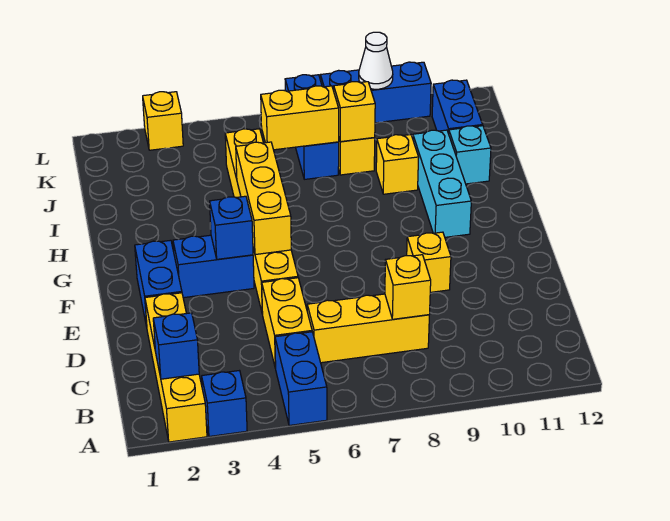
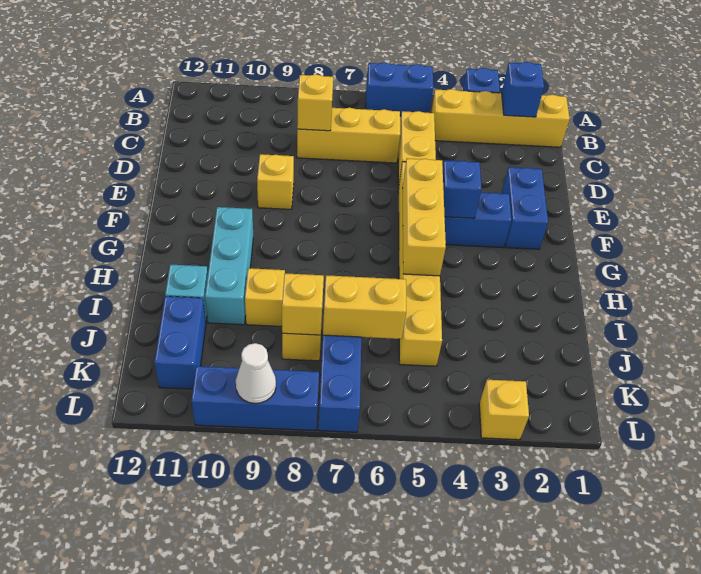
yellow 1x4 brick [145,293,207,442] -> yellow 1x4 brick turned to [431,89,570,147]
blue 1x2 brick [275,332,327,426] -> blue 1x2 brick turned to [366,63,433,115]

